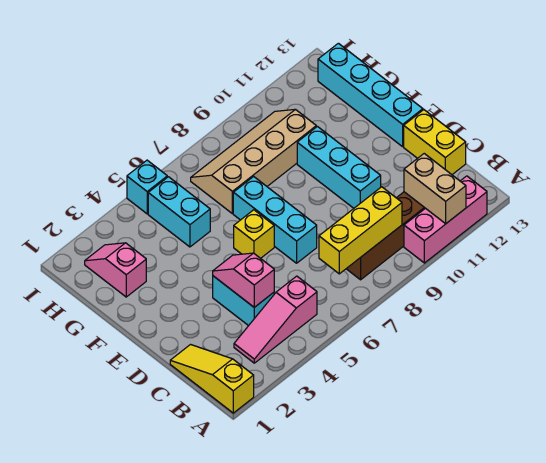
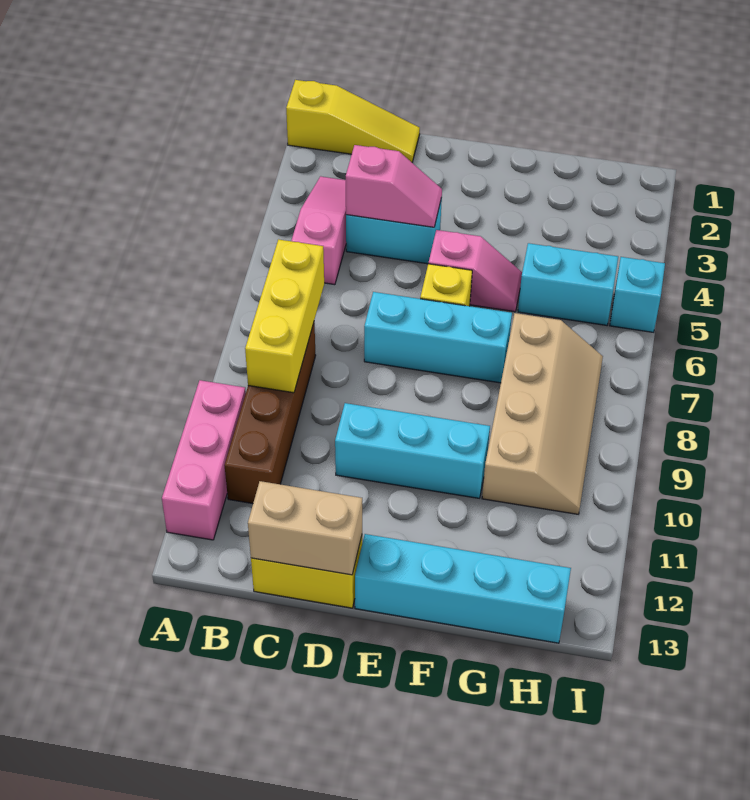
tan 1x2 brick [404,154,466,224] -> tan 1x2 brick moved to [248,481,362,575]
pink 1x2 slope [85,243,146,297] -> pink 1x2 slope moved to [429,230,522,312]

